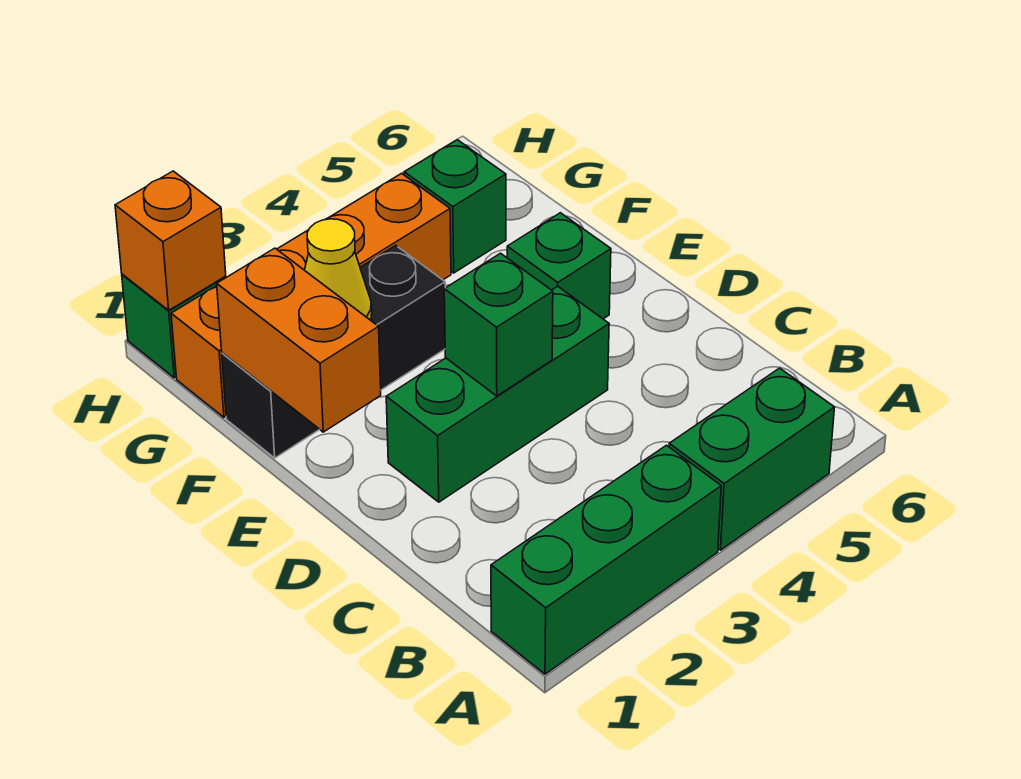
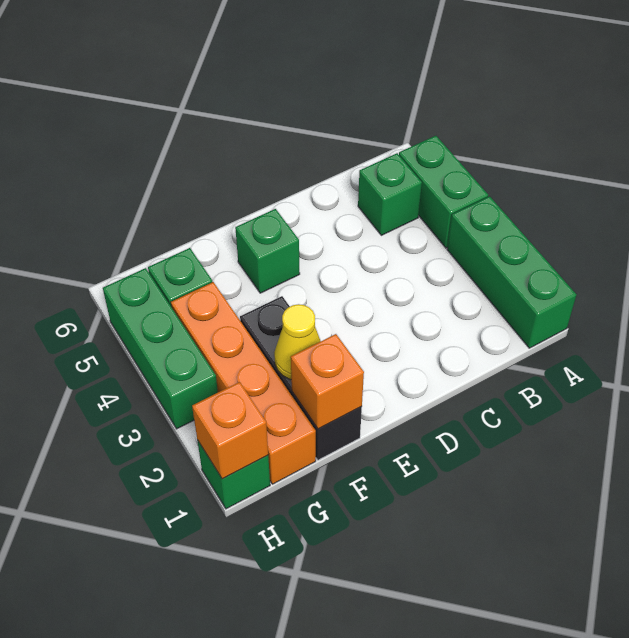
green 1x3 brick [386,286,609,502] -> green 1x3 brick moved to [103,268,218,429]
green 1x1 brick [444,253,553,396] -> green 1x1 brick moved to [358,153,422,235]
orange 1x2 brick [217,248,381,432] -> orange 1x1 brick [291,334,364,429]

